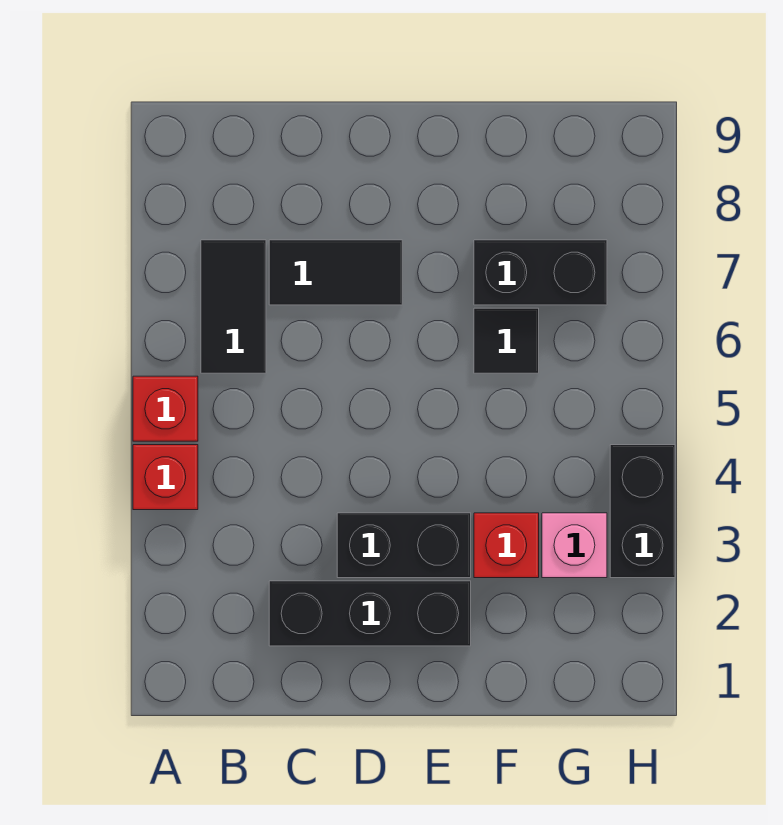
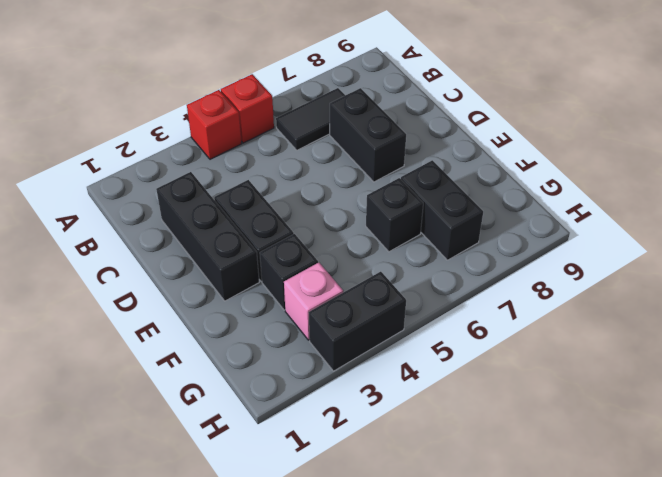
black 1x2 tile [269,240,402,305] -> black 1x2 brick [330,88,406,182]
red 1x1 brick [474,513,539,578] -> black 1x1 brick [260,234,318,310]
black 1x1 tile [474,308,539,373] -> black 1x1 brick [366,178,423,252]

